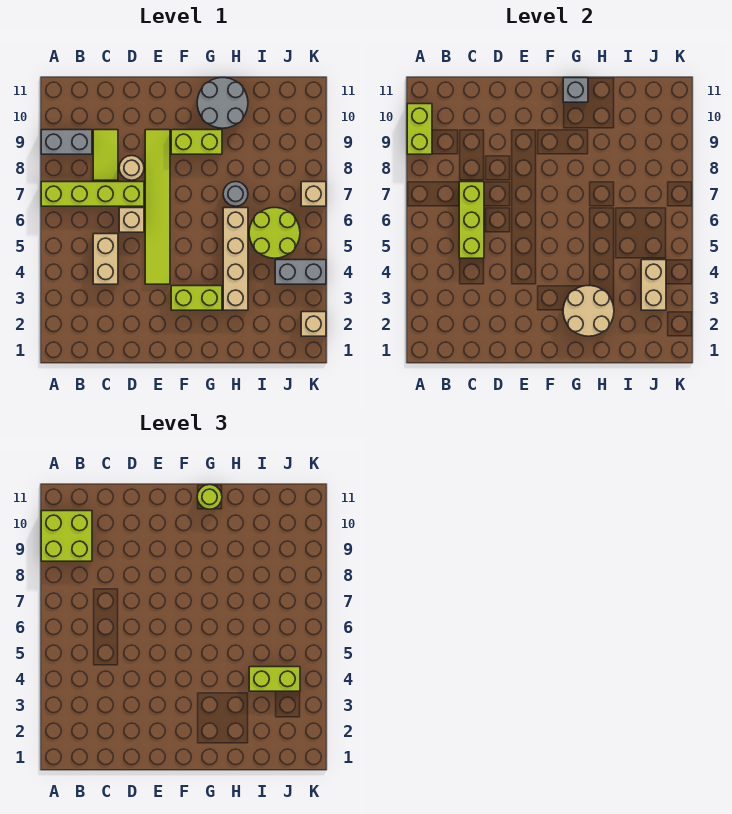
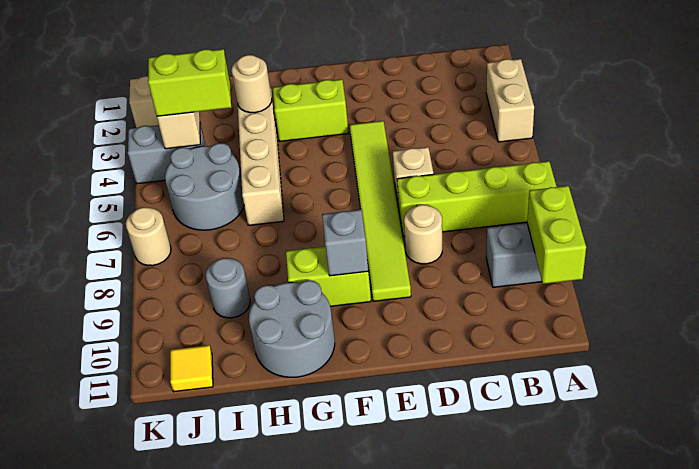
lime 2x2 brick [41,511,92,561] -> none
tan 1x2 brick [93,234,118,284] -> tan 1x2 brick moved to [486,59,534,142]
lime 1x3 brick [459,182,484,258] -> none
lime 1x2 tile [93,130,118,180] -> none
tan 2x2 round brick [563,286,614,336] -> tan 1x1 round brick [231,55,272,113]
grey 1x1 brick [563,78,588,102] -> grey 1x1 brick moved to [322,210,368,276]
lime 1x1 round brick [197,485,222,509] -> none
grey 1x1 round brick [223,182,248,206] -> grey 1x1 round brick moved to [205,258,250,318]
lime 2x2 round brick [249,208,300,258] -> grey 2x2 round brick [165,143,244,230]
none -> yellow 1x1 tile [170,345,213,392]
tan 1x1 brick [301,182,326,206] -> tan 1x1 round brick [126,207,171,266]

